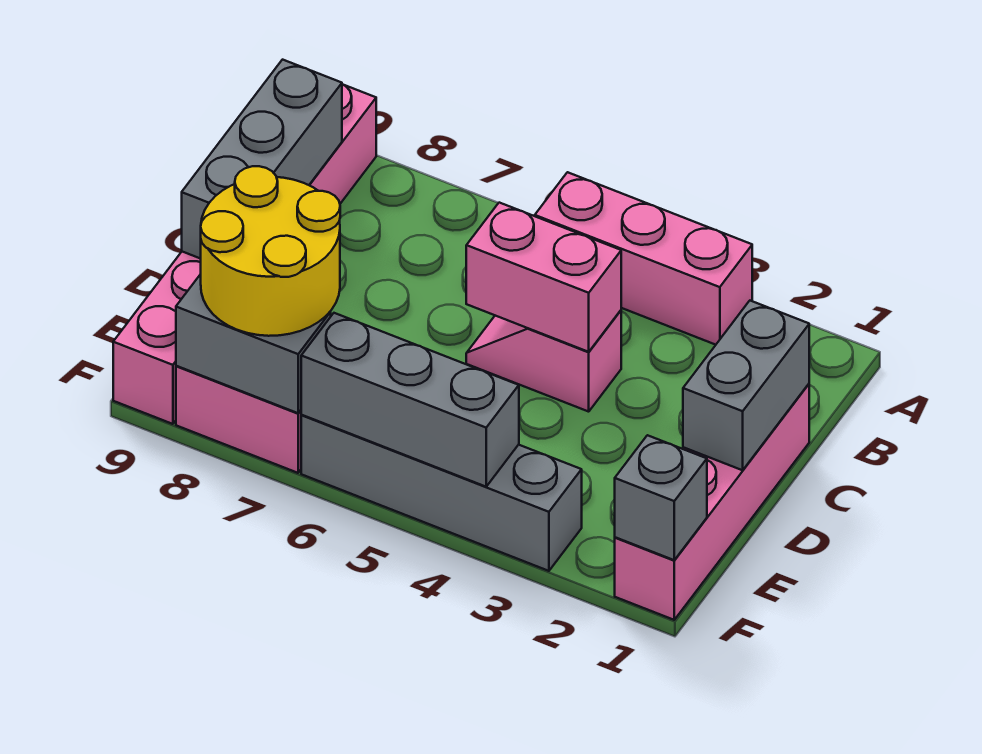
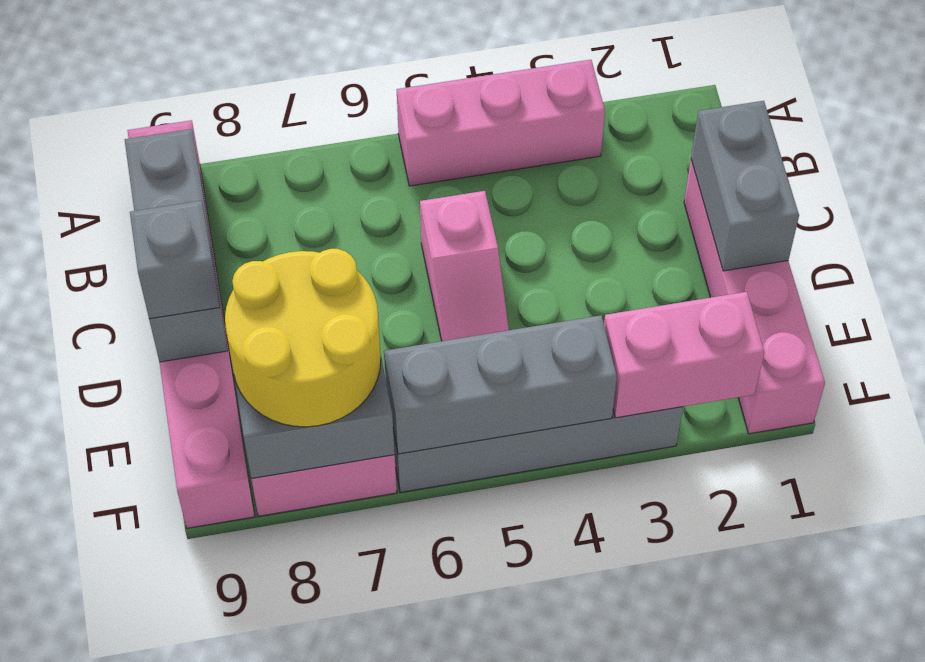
pink 1x2 slope [466,310,621,412] -> pink 1x2 slope turned to [420,191,509,341]
pink 1x2 brick [466,203,621,352] -> pink 1x2 brick moved to [604,292,764,418]
grey 1x1 brick [615,435,707,560] -> grey 1x1 brick moved to [130,201,220,319]

